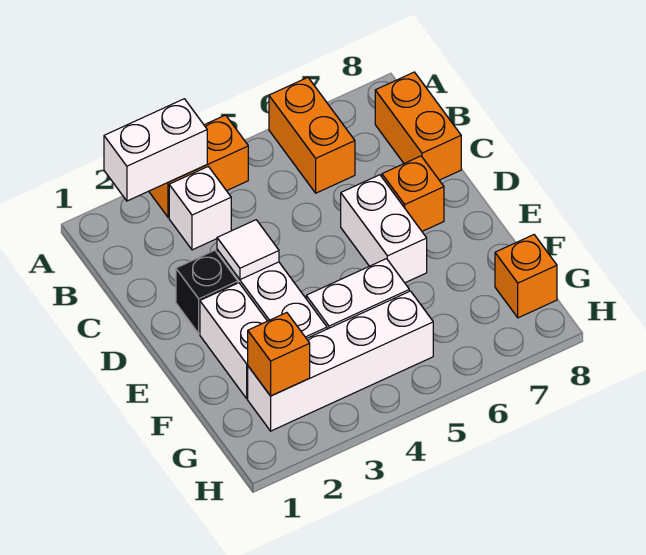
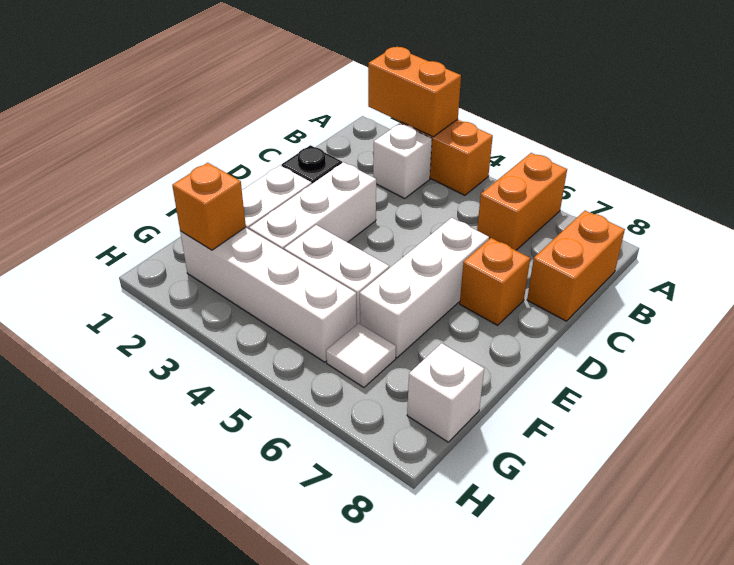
white 1x2 brick [104,99,207,201] -> orange 1x2 brick [368,47,461,137]
white 1x1 tile [217,220,279,280] -> white 1x1 tile moved to [326,323,396,387]
white 1x2 brick [341,175,427,283] -> white 1x3 brick [360,218,489,358]
orange 1x1 brick [495,235,557,318] -> white 1x1 brick [407,343,484,442]

